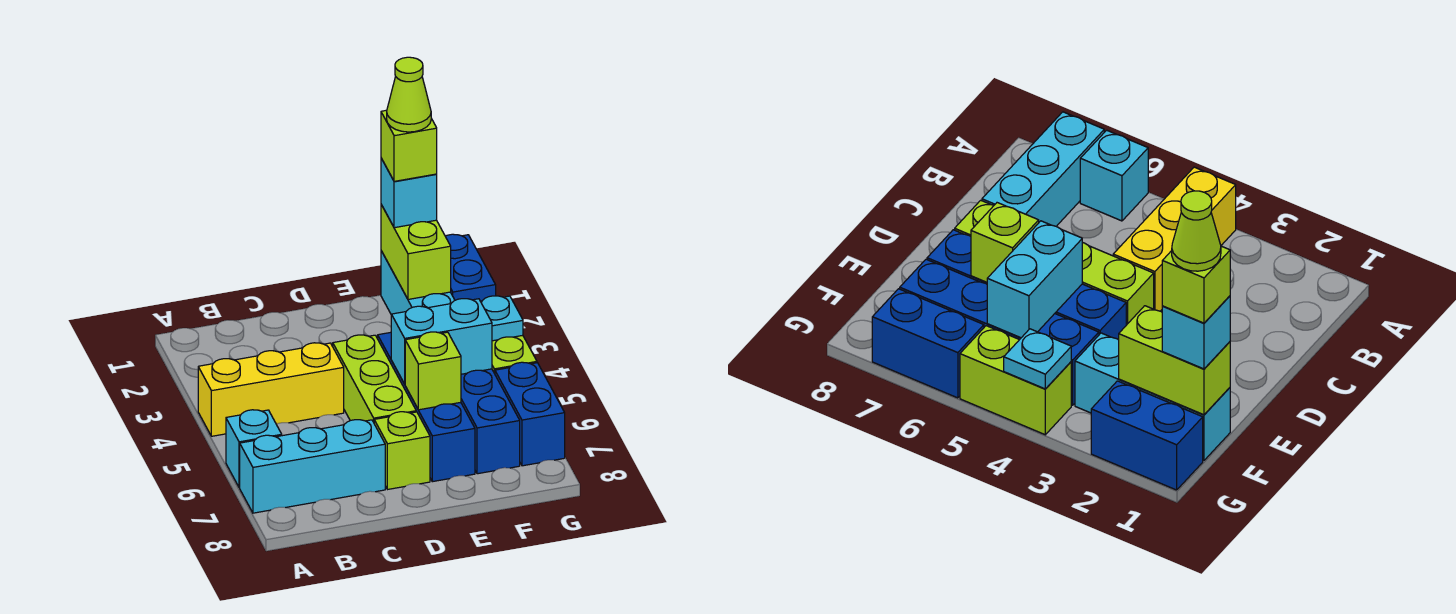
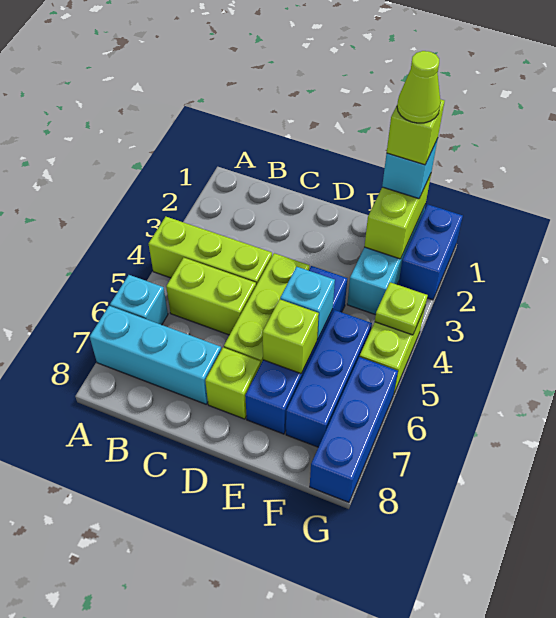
yellow 1x3 brick [198,343,344,436] -> lime 1x3 brick [149,217,272,285]
none -> lime 1x2 brick [166,258,256,335]
cyan 1x2 brick [391,299,492,384] -> cyan 1x1 brick [280,267,335,340]
blue 1x4 brick [461,369,520,474] -> blue 1x3 brick [286,310,372,447]
cyan 1x1 plate [481,296,523,341] -> lime 1x1 plate [375,282,428,335]
blue 1x2 brick [495,362,565,466] -> blue 1x3 brick [310,357,398,502]

